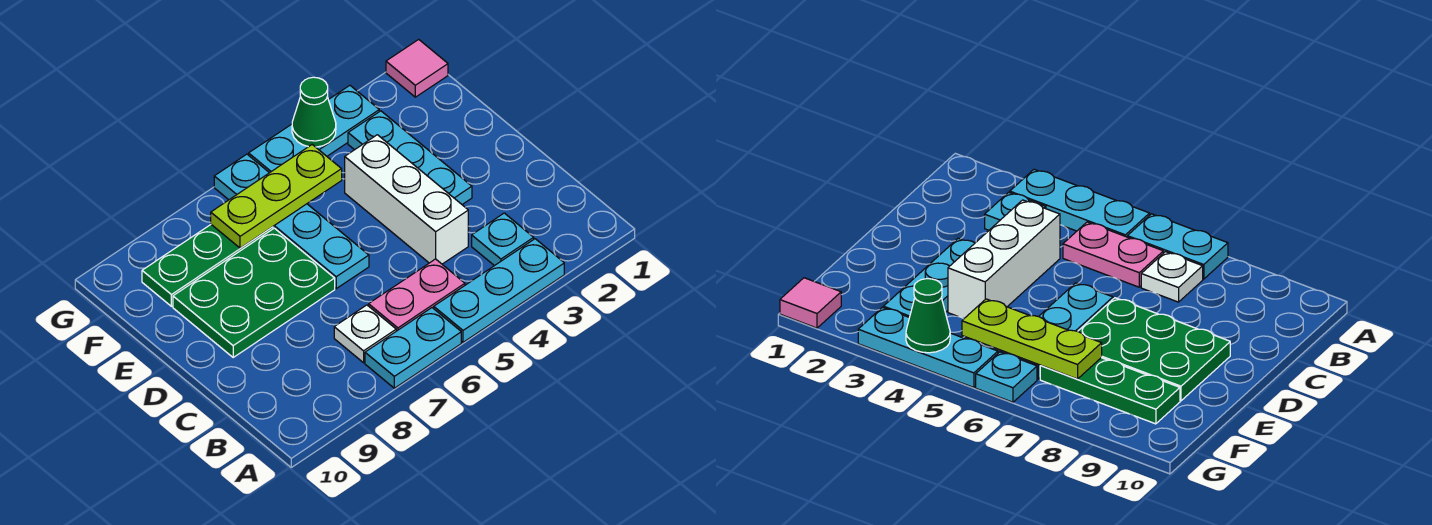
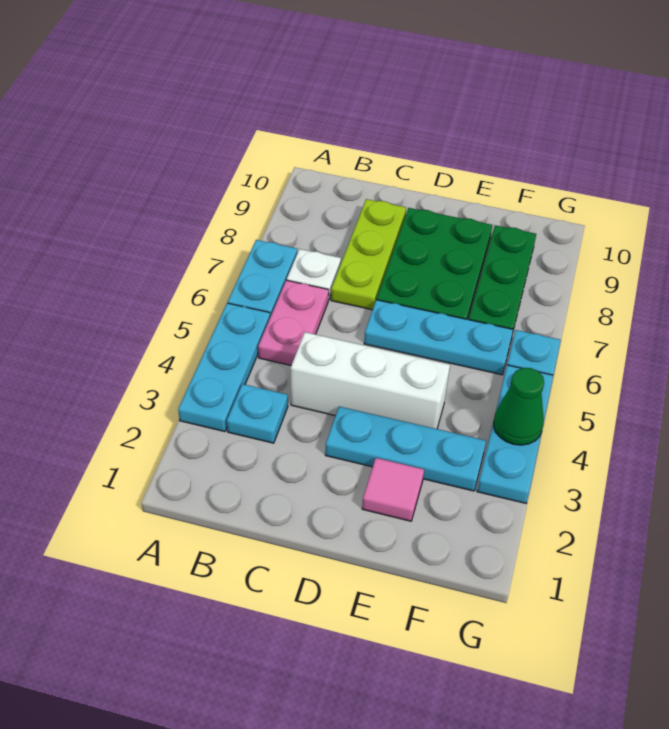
lime 1x3 plate [211,145,342,248] -> lime 1x3 plate moved to [331,199,406,310]
pink 1x1 tile [386,39,448,97] -> pink 1x1 tile moved to [362,458,424,521]

